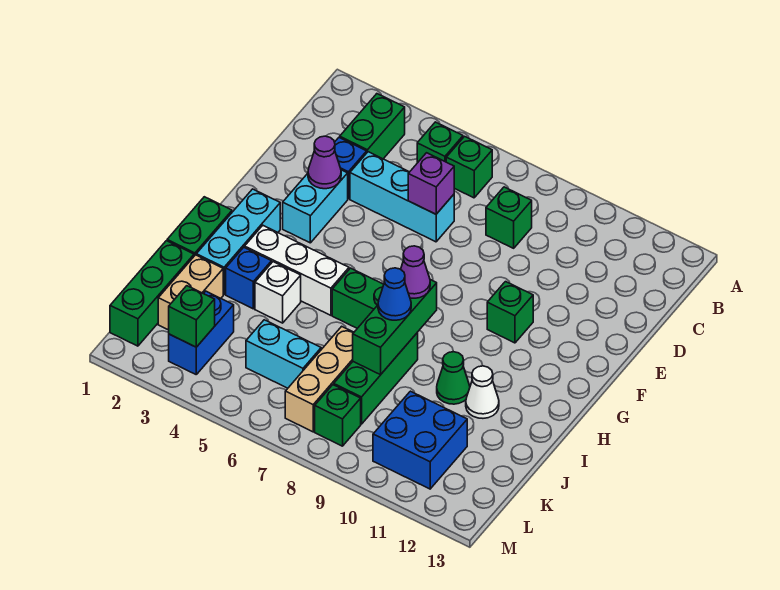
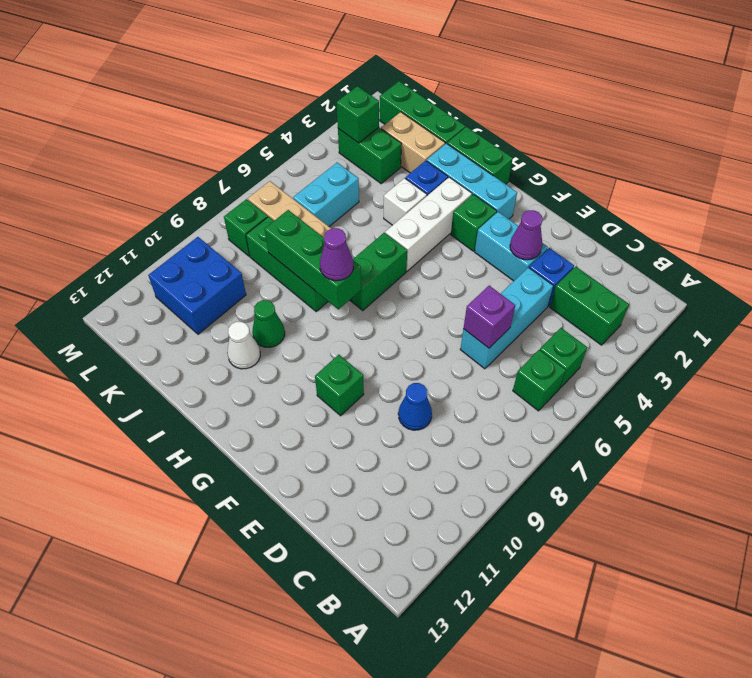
green 1x1 brick [486,187,532,248] -> green 1x1 brick moved to [451,194,497,251]
blue 1x1 cone [378,268,411,320] -> blue 1x1 cone moved to [398,383,432,430]
blue 1x2 brick [169,291,234,374] -> green 1x2 brick [338,128,401,184]

